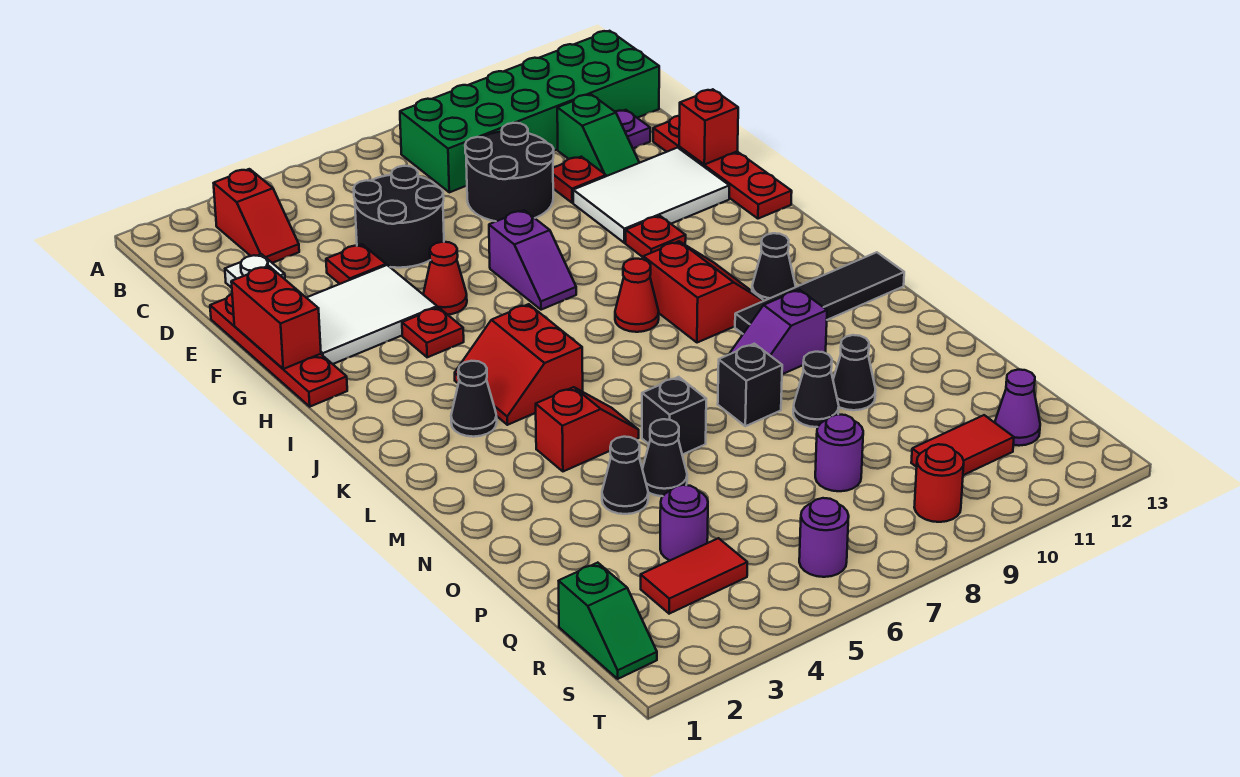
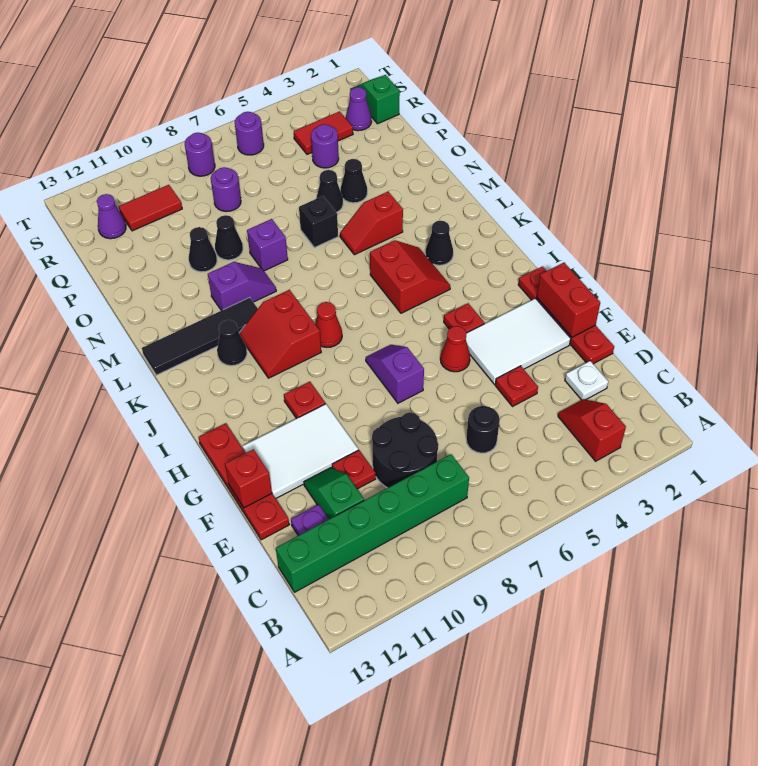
green 2x6 brick [400,31,659,192] -> green 1x6 brick [276,454,469,592]
black 2x2 round brick [354,166,444,268] -> black 1x1 round brick [466,406,500,453]
black 1x1 brick [718,344,782,426] -> purple 1x1 brick [247,219,288,271]
none -> purple 1x1 cone [346,87,372,131]
none -> purple 1x1 round brick [185,133,215,176]
red 1x1 round brick [914,444,964,522] -> none

